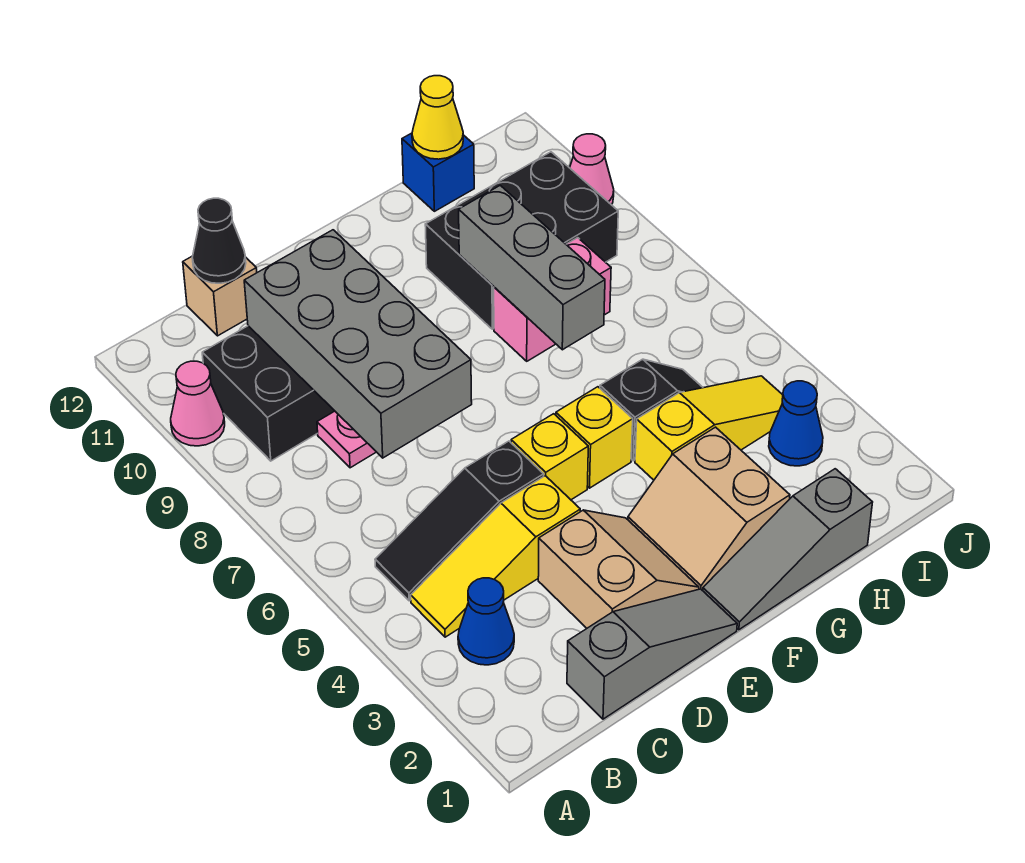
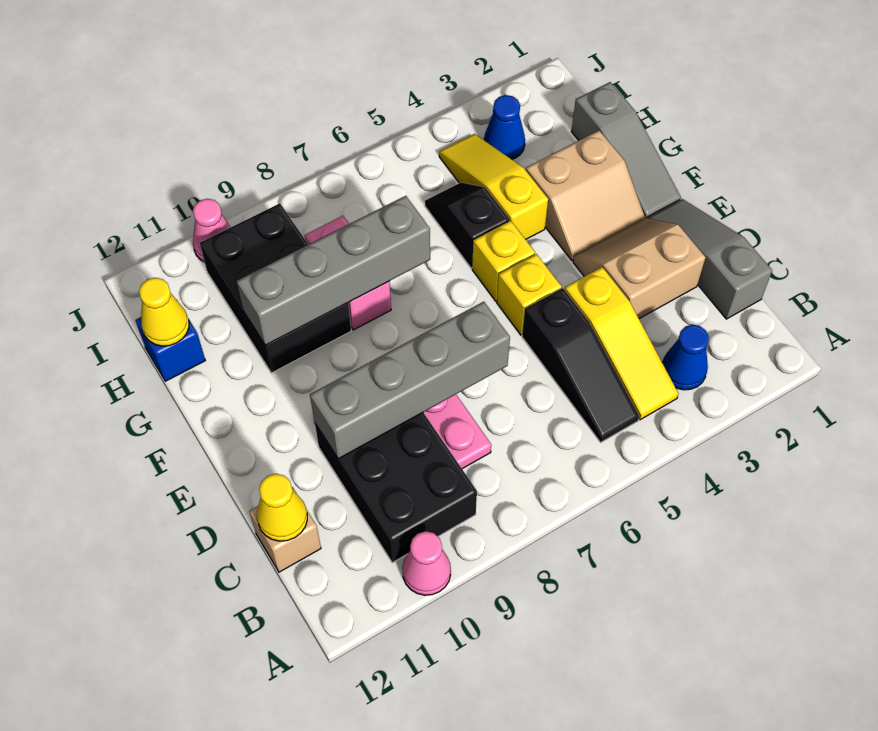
grey 2x4 brick [244,230,472,458] -> grey 1x4 brick [310,302,510,459]
black 1x1 cone [192,198,246,283] -> yellow 1x1 cone [257,474,307,541]
grey 1x3 brick [459,185,605,350] -> grey 1x4 brick [237,196,430,345]

